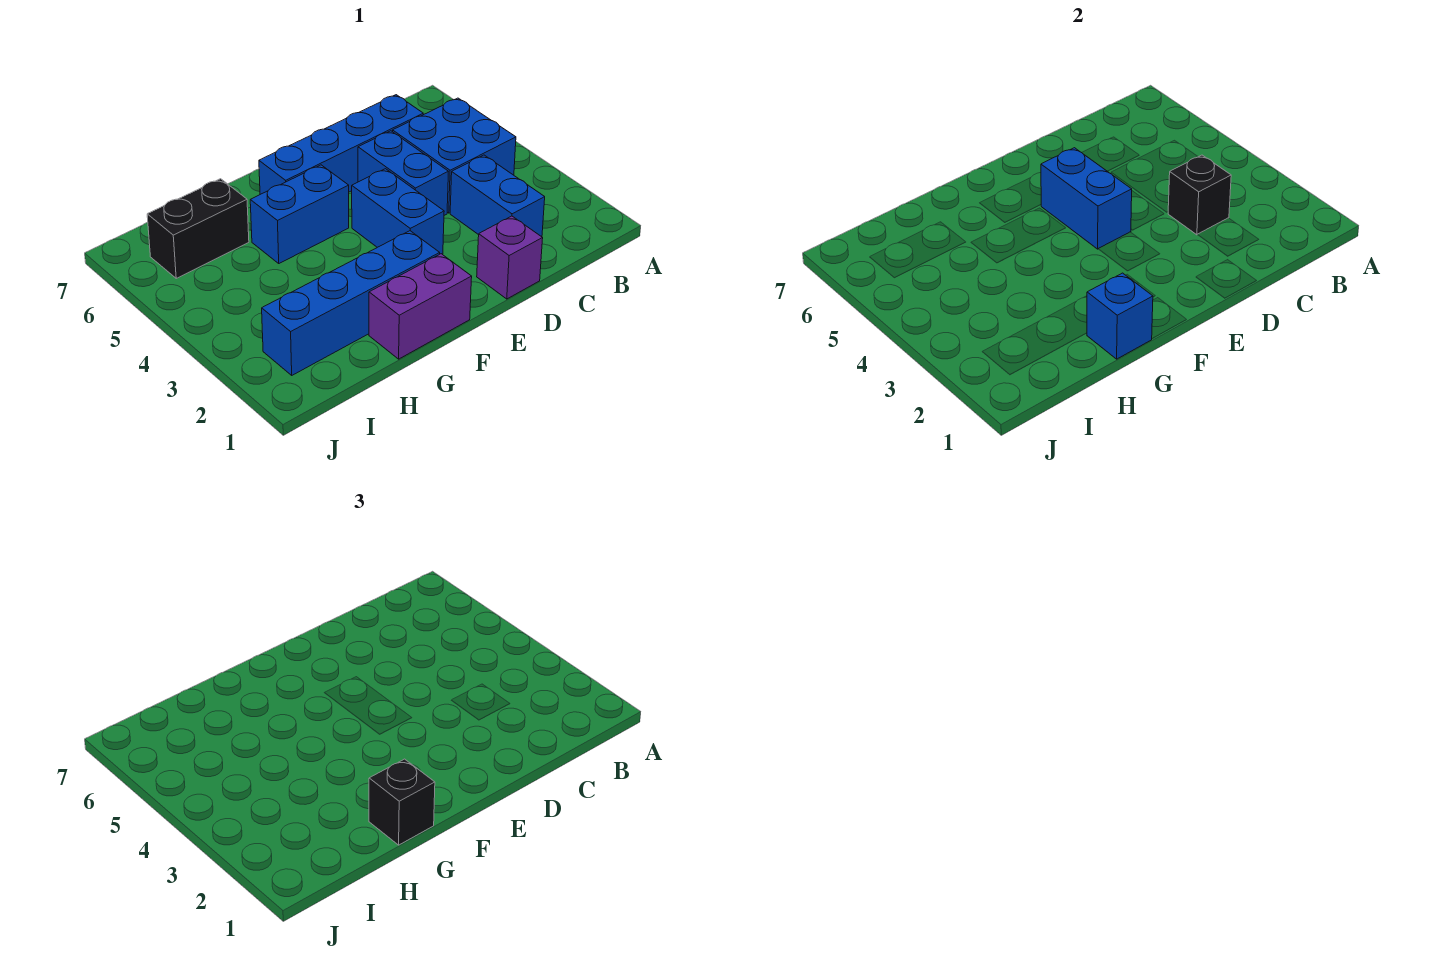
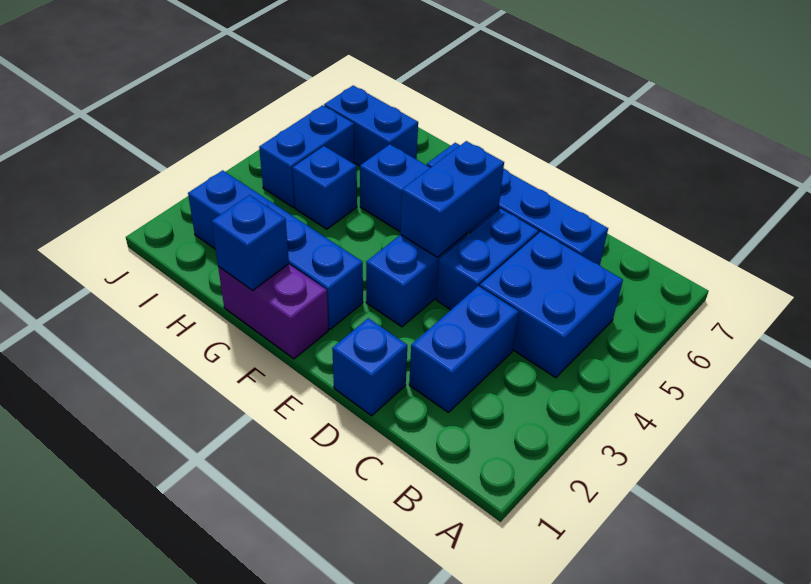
black 1x1 brick [1168,155,1231,235] -> none
purple 1x1 brick [477,216,543,299] -> blue 1x1 brick [332,318,407,416]
black 1x1 brick [369,759,435,845] -> none
none -> blue 1x1 brick [293,146,357,229]
black 1x2 brick [147,179,249,278] -> blue 1x2 brick [324,86,418,166]
none -> blue 1x2 brick [259,105,354,208]

